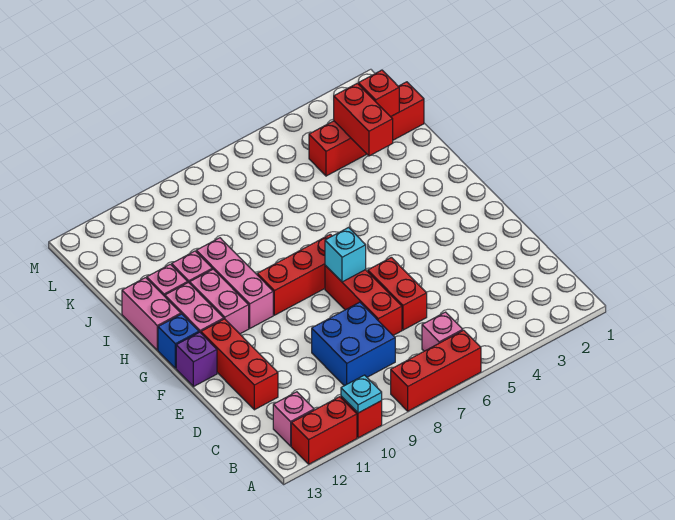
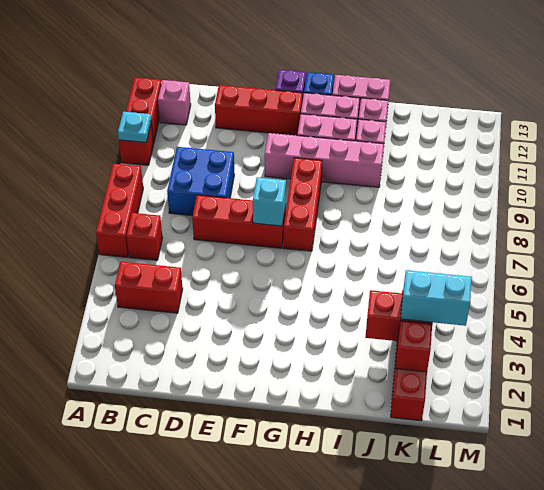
pink 1x1 brick [422,312,463,351] -> red 1x1 brick [126,213,162,260]
red 1x2 brick [368,257,427,330] -> red 1x2 brick moved to [115,262,183,313]
pink 1x3 brick [196,238,273,328] -> pink 1x4 brick [265,133,384,187]
none -> cyan 1x2 brick [401,270,472,326]

